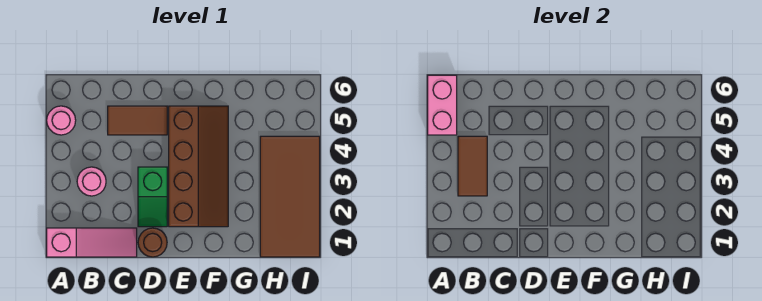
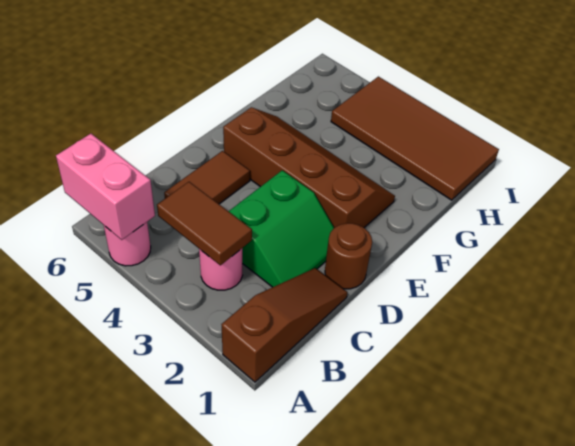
pink 1x3 slope [47,228,137,257] -> brown 1x3 slope [221,268,348,382]
green 1x2 slope [138,167,167,227] -> green 2x2 slope [229,170,334,287]

